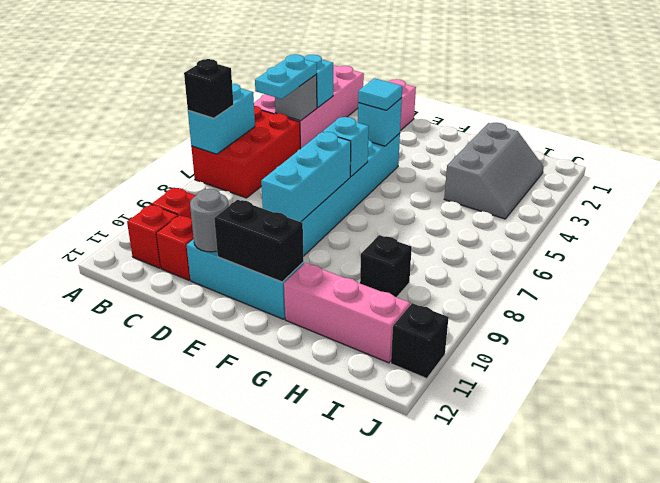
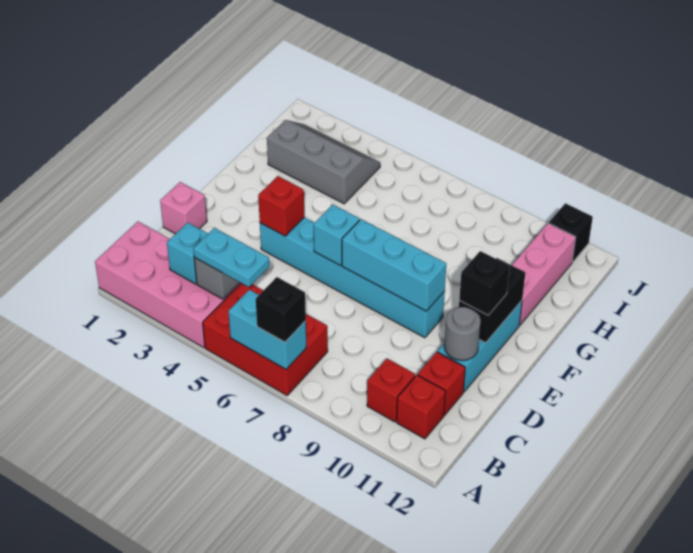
cyan 1x1 brick [358,98,402,146] -> red 1x1 brick [258,176,304,236]
cyan 1x1 tile [358,78,402,110] -> none
black 1x1 brick [360,235,412,297] -> black 1x1 brick moved to [459,251,509,315]

